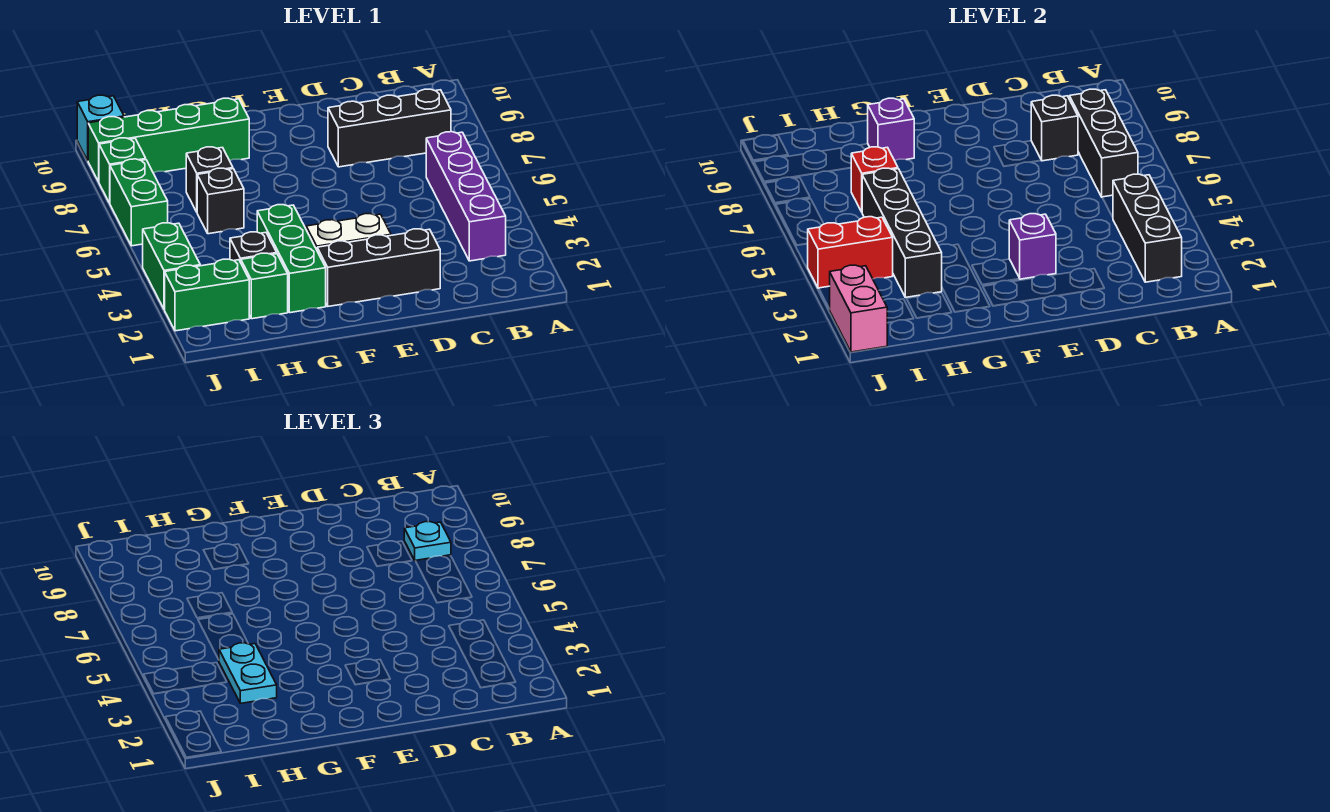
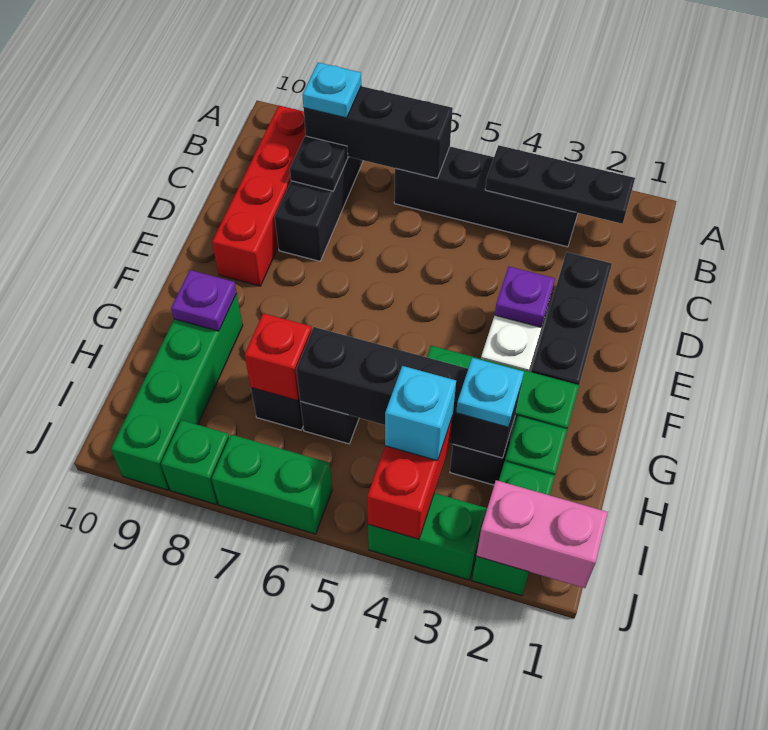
black 1x3 brick [1113,174,1182,282] -> black 1x3 plate [485,145,635,224]
purple 1x4 brick [426,132,506,261] -> black 1x4 brick [394,147,578,247]
none -> red 1x4 brick [212,106,306,286]
black 1x1 brick [1031,95,1078,161] -> black 1x1 plate [290,136,348,191]
purple 1x1 brick [1009,214,1056,279] -> purple 1x1 plate [495,267,555,327]
purple 1x1 brick [868,98,914,161] -> purple 1x1 plate [171,270,237,331]
cyan 1x2 plate [219,643,277,703] -> cyan 1x1 plate [456,358,524,427]
cyan 1x1 brick [77,95,124,160] -> cyan 1x1 brick moved to [385,366,456,461]

